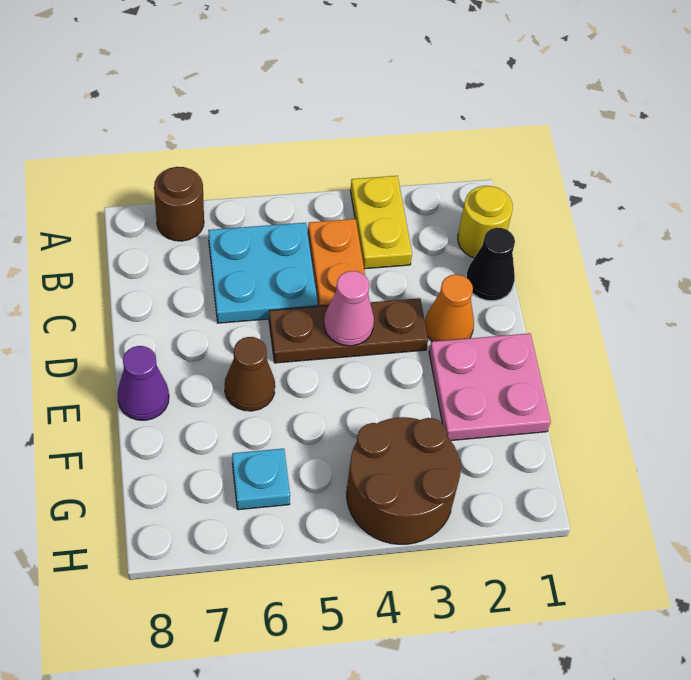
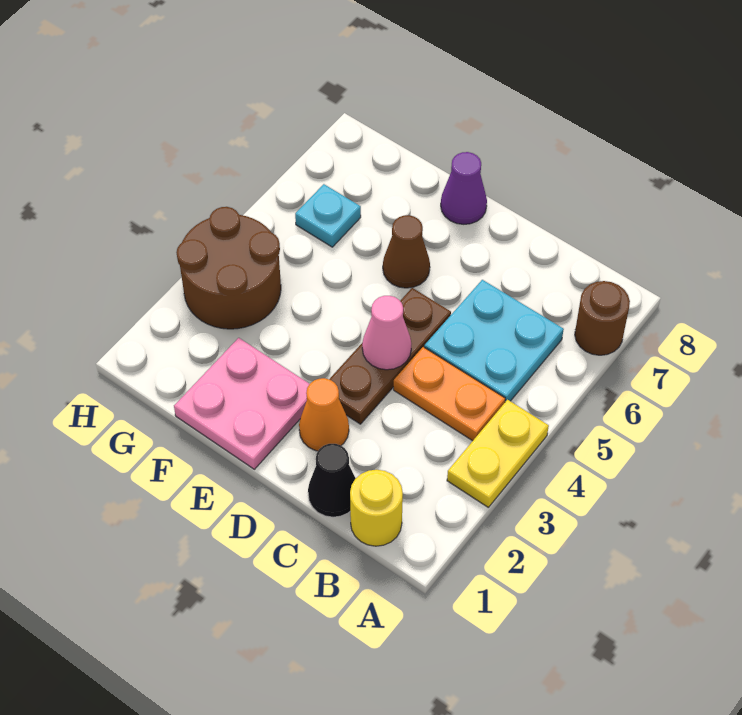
yellow 1x2 plate [350,176,412,269] -> yellow 1x2 plate turned to [447,400,549,507]

